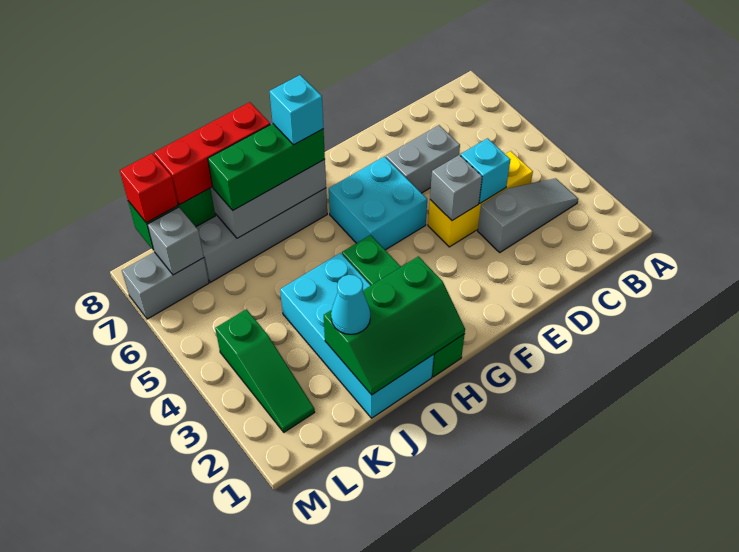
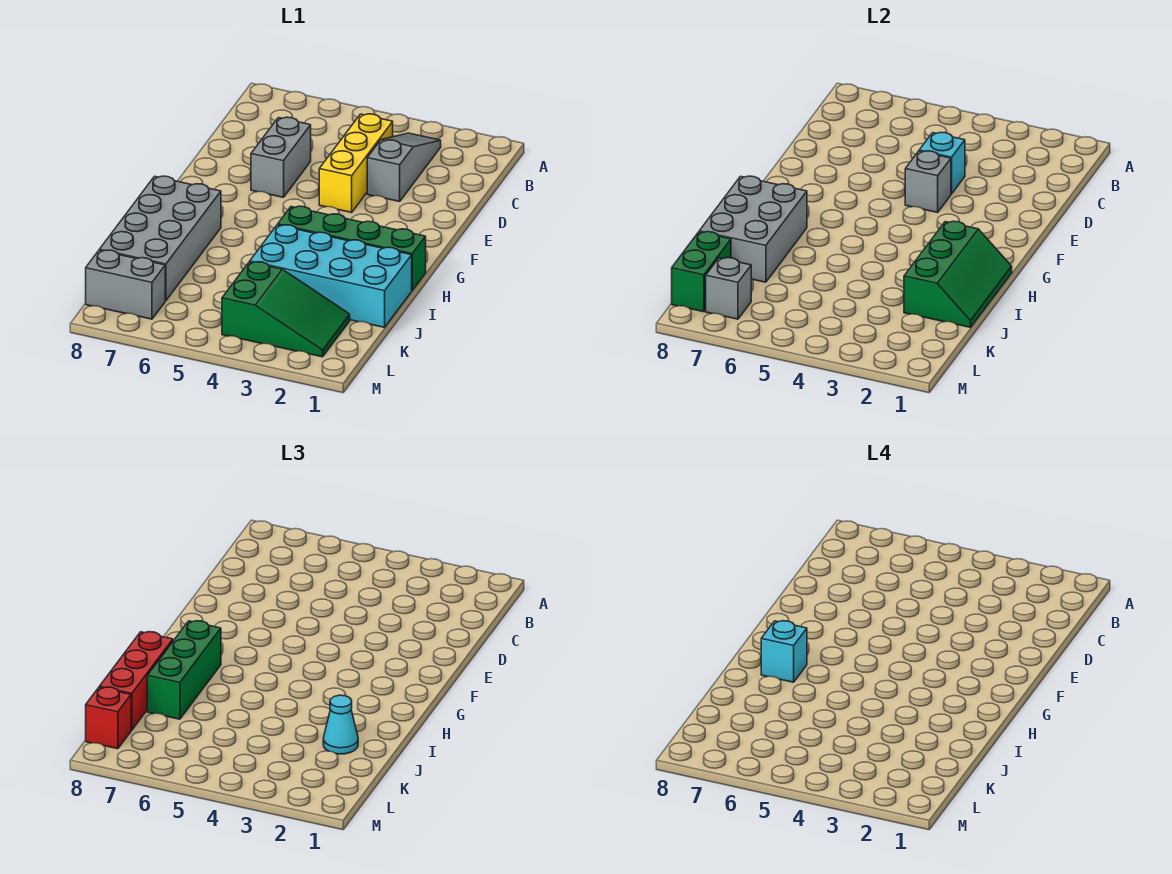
cyan 2x2 brick [329,156,427,250] -> none
green 1x3 slope [215,309,315,432] -> green 2x3 slope [222,262,350,357]
grey 1x2 brick [122,252,209,319] -> grey 1x2 brick turned to [86,250,165,319]

